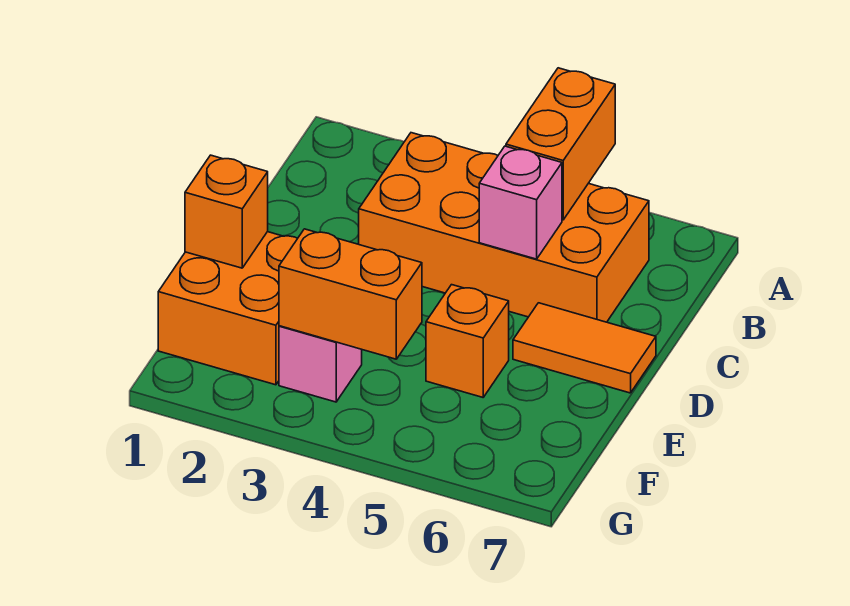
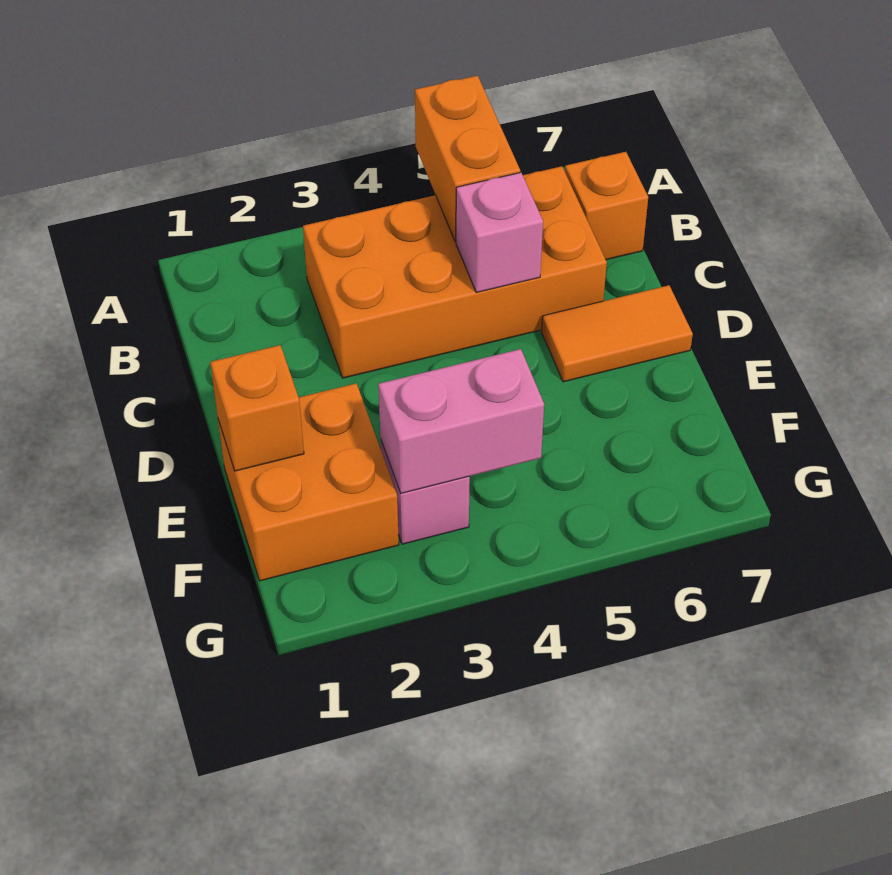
orange 1x1 brick [426,285,509,397] -> orange 1x1 brick moved to [565,152,648,260]
orange 1x2 brick [279,229,422,359] -> pink 1x2 brick [378,349,544,493]

